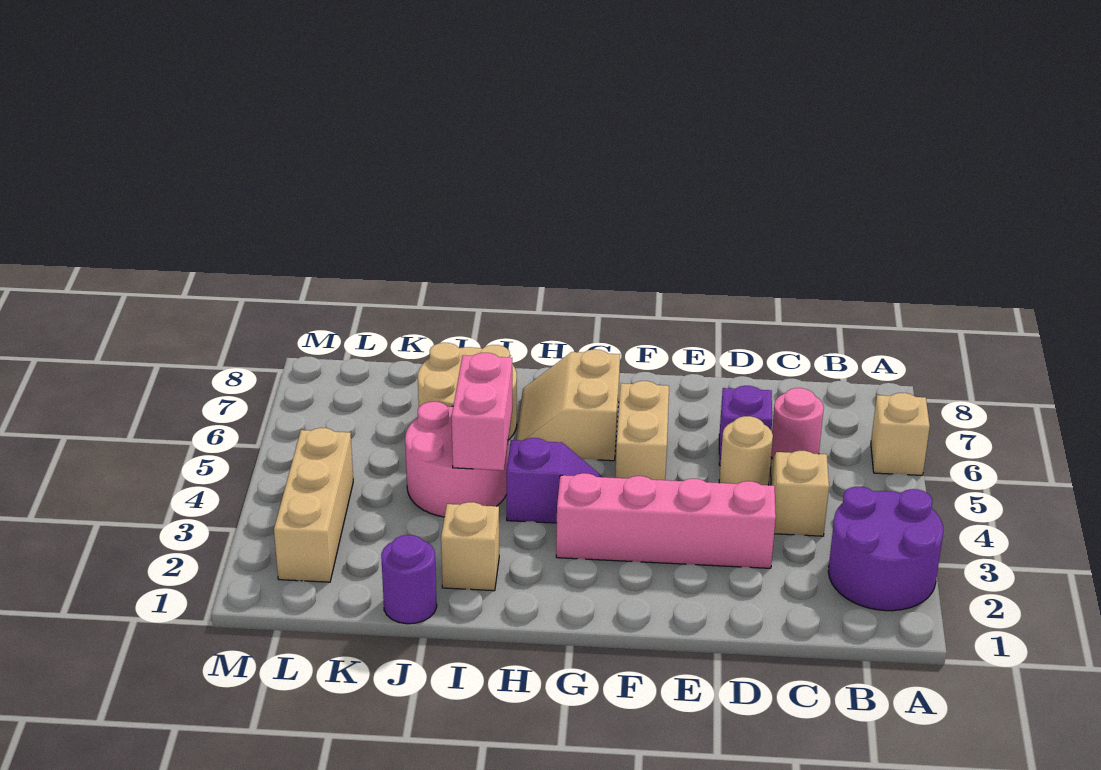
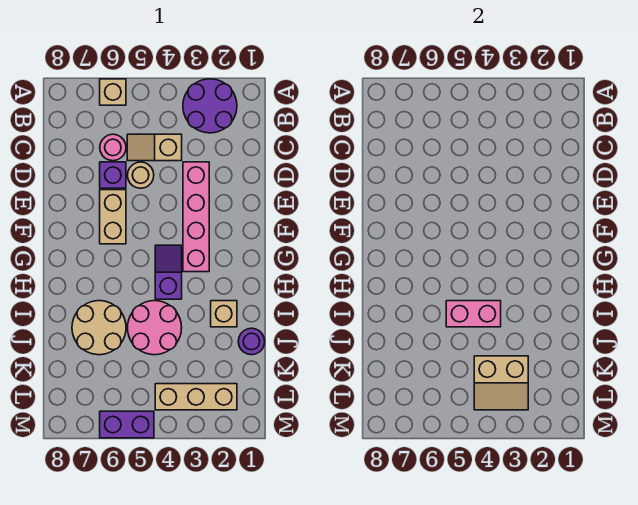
tan 1x2 brick [615,381,669,480] -> tan 1x2 brick turned to [100,190,126,244]
tan 2x2 slope [516,349,620,461] -> tan 2x2 slope moved to [474,356,528,410]
none -> purple 1x2 brick [100,411,154,438]

